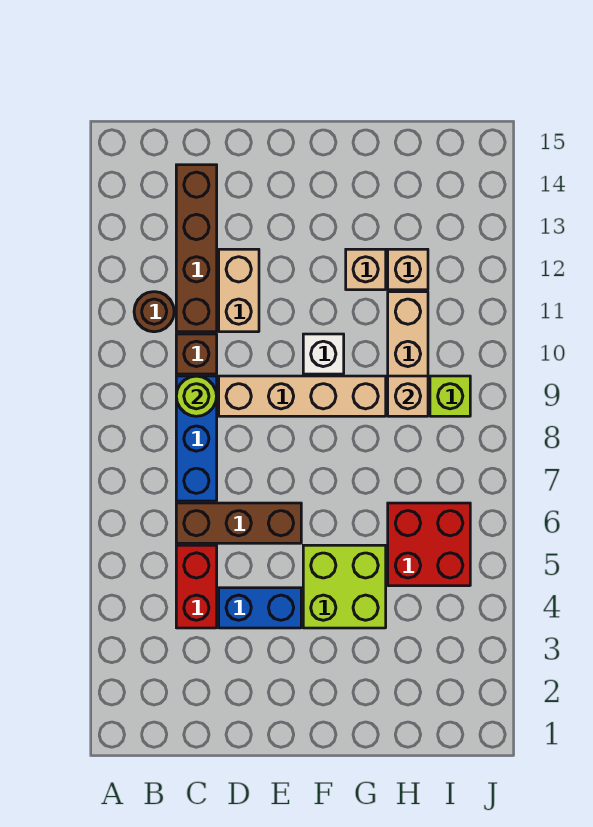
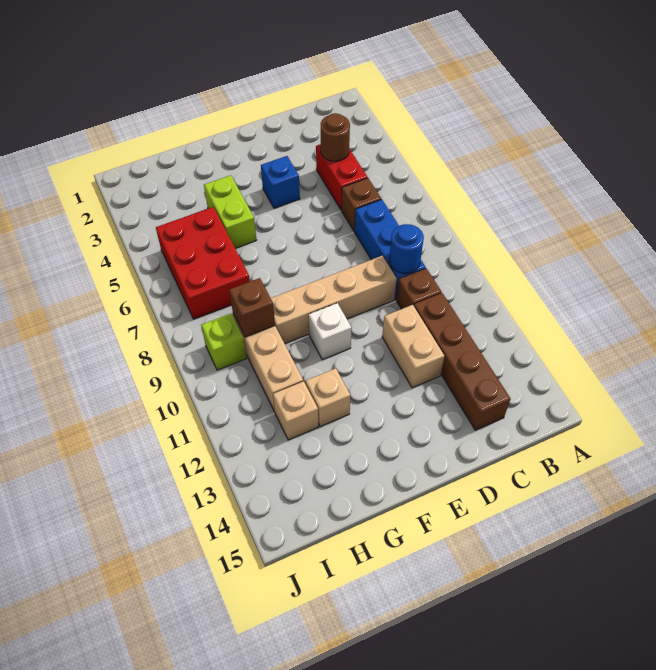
brown 1x1 round brick [134,292,174,332] -> brown 1x1 round brick moved to [321,113,350,161]
brown 1x3 brick [176,503,301,543] -> brown 1x1 brick [341,178,381,231]
lime 1x1 round brick [176,376,217,416] -> blue 1x1 round brick [389,224,424,273]
blue 1x2 brick [219,588,301,628] -> blue 1x1 brick [261,156,300,208]
lime 2x2 brick [303,545,386,628] -> lime 1x2 brick [204,175,256,248]
red 2x2 brick [388,503,470,586] -> red 2x3 brick [156,207,250,319]
tan 1x1 brick [388,376,428,416] -> brown 1x1 brick [229,278,275,337]

